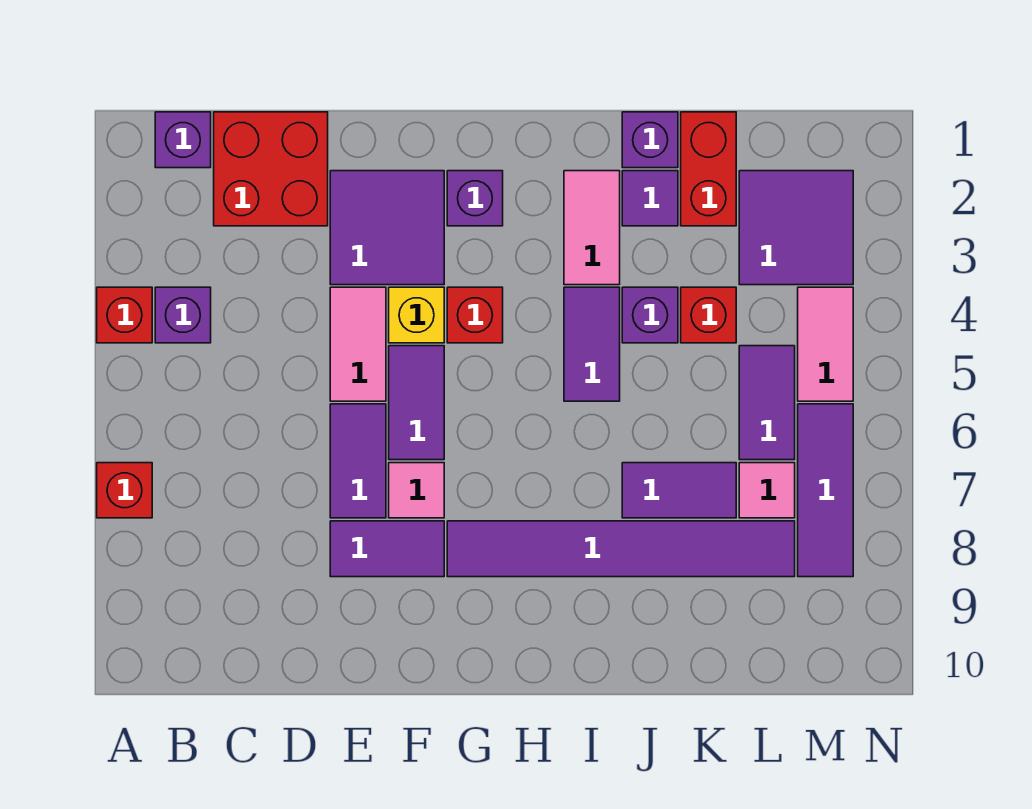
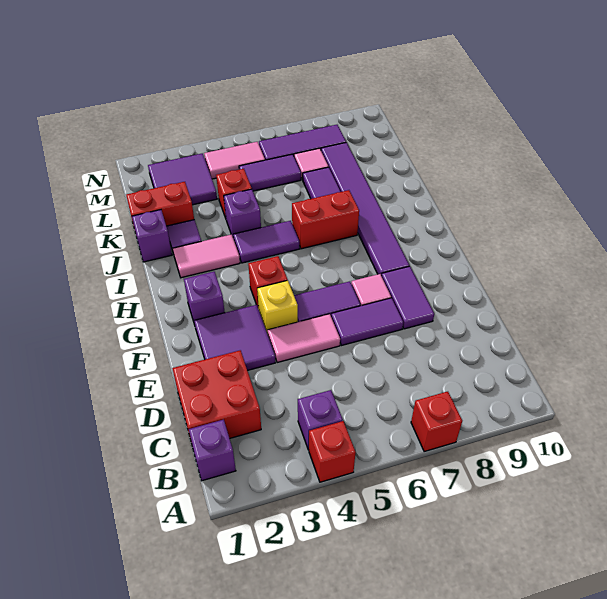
none -> red 1x2 brick [292,190,359,249]

